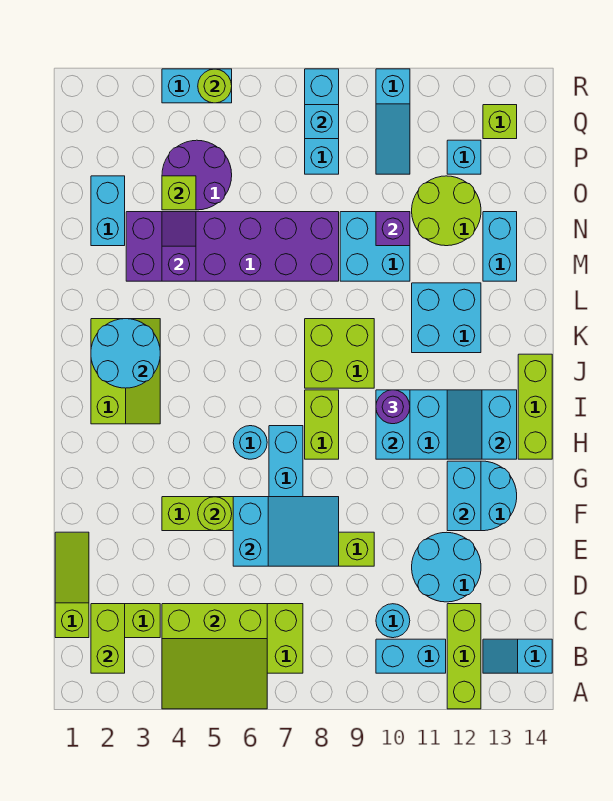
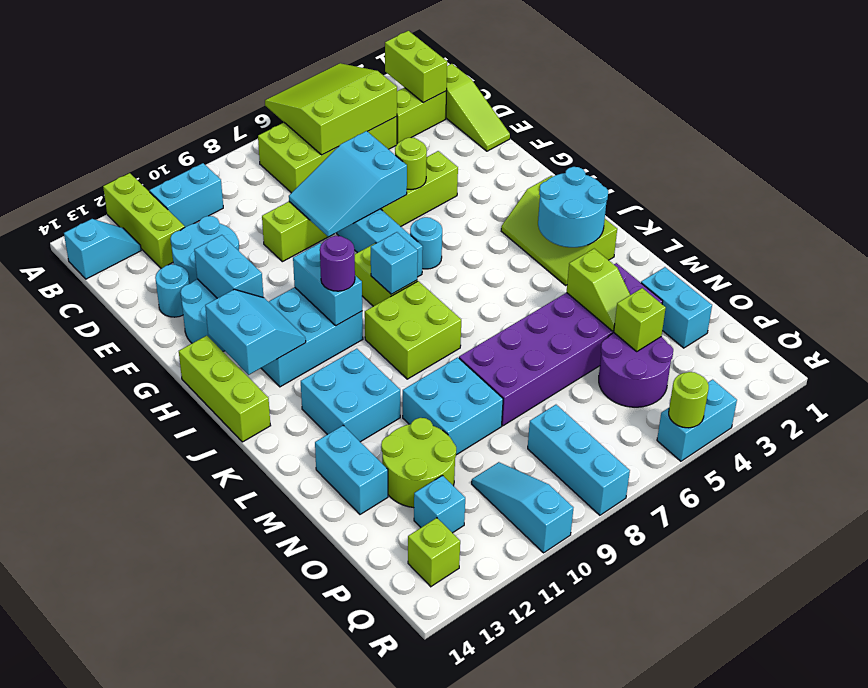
cyan 1x1 round brick [376,604,410,638] -> cyan 1x1 round brick moved to [155,264,189,317]
purple 1x2 slope [162,212,196,281] -> lime 1x2 slope [567,249,630,331]
purple 1x1 brick [376,212,410,246] -> none
cyan 1x1 brick [305,105,339,139] -> cyan 1x1 brick moved to [371,232,418,294]

